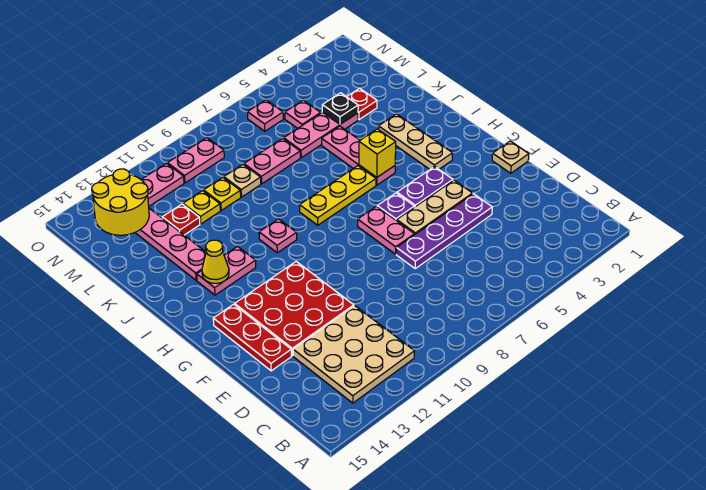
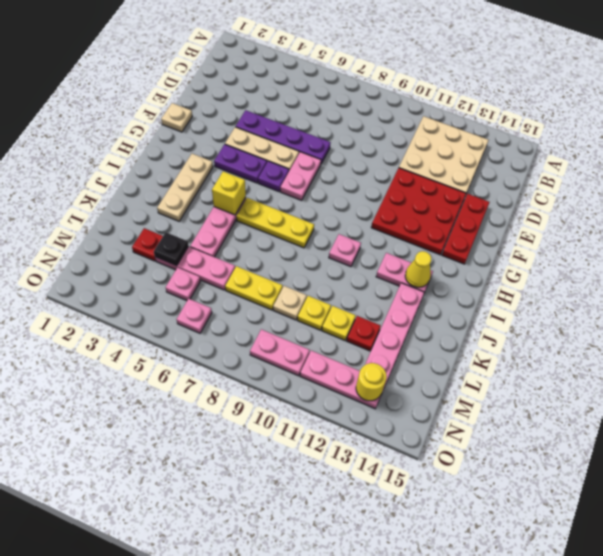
pink 1x2 plate [244,138,300,184] -> yellow 1x2 plate [225,266,283,310]
yellow 2x2 round brick [92,169,149,235] -> yellow 1x1 round brick [356,363,387,401]

